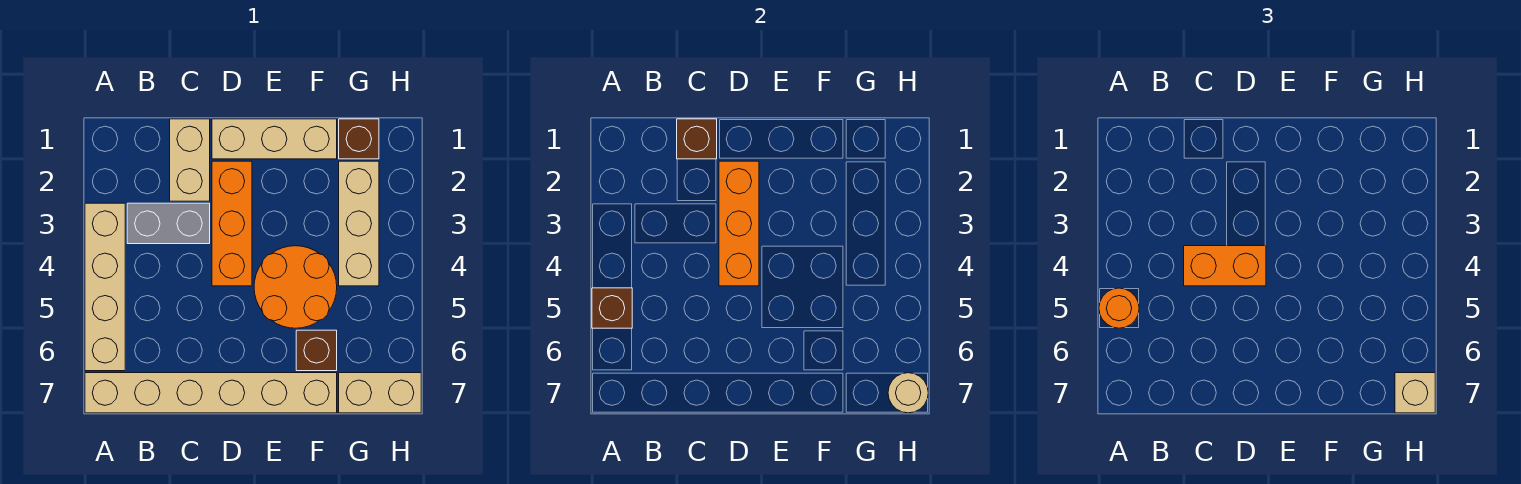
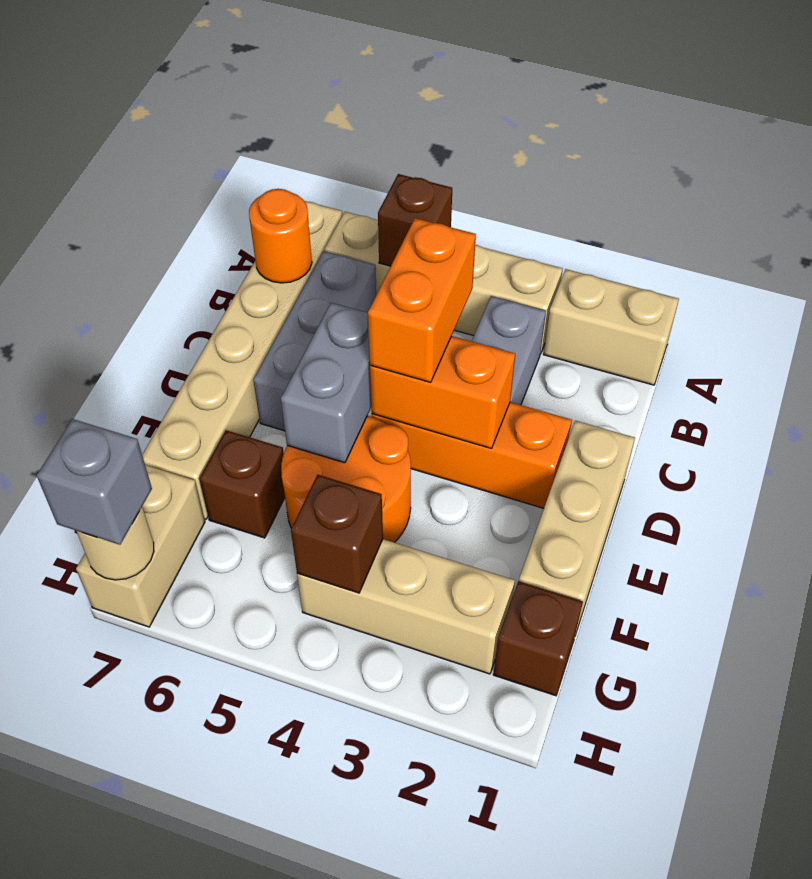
orange 1x1 round brick [1099,288,1139,328] -> orange 1x1 round brick moved to [249,189,312,283]
none -> grey 1x3 brick [253,251,376,431]
tan 1x2 brick [170,119,210,201] -> tan 1x2 brick moved to [543,269,679,385]
brown 1x1 brick [677,119,717,159] -> brown 1x1 brick moved to [291,475,383,593]
orange 1x3 brick [719,161,759,286] -> orange 1x2 brick [370,336,515,449]
none -> grey 1x2 brick [281,303,371,463]
tan 1x1 brick [1395,373,1435,413] -> grey 1x1 brick [37,419,152,545]

